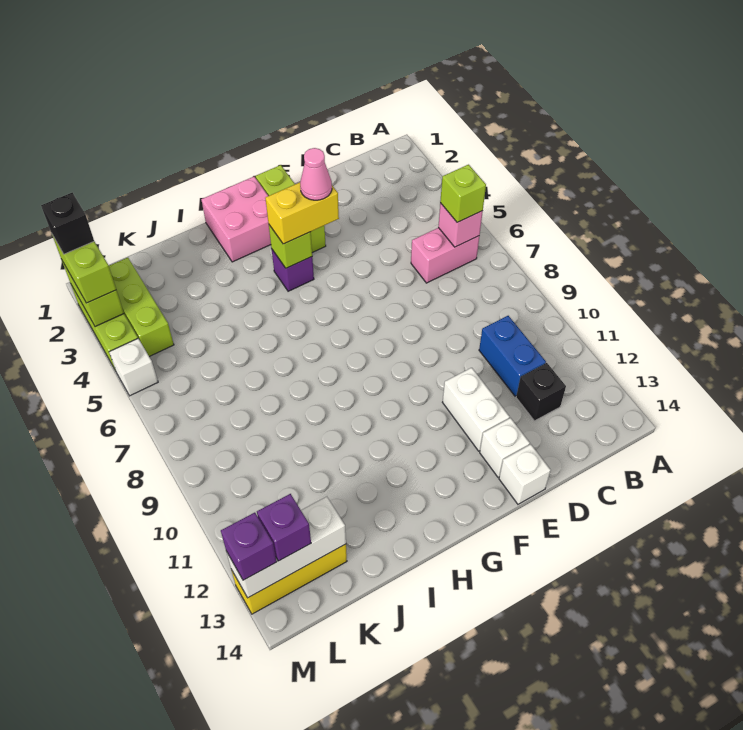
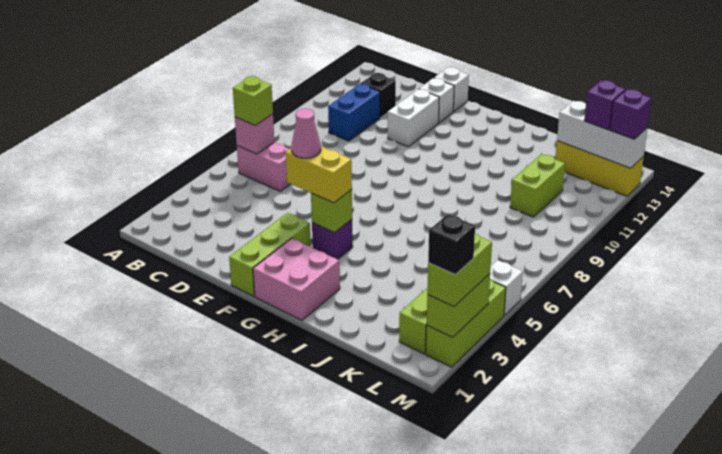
none -> lime 1x2 brick [510,154,565,217]

